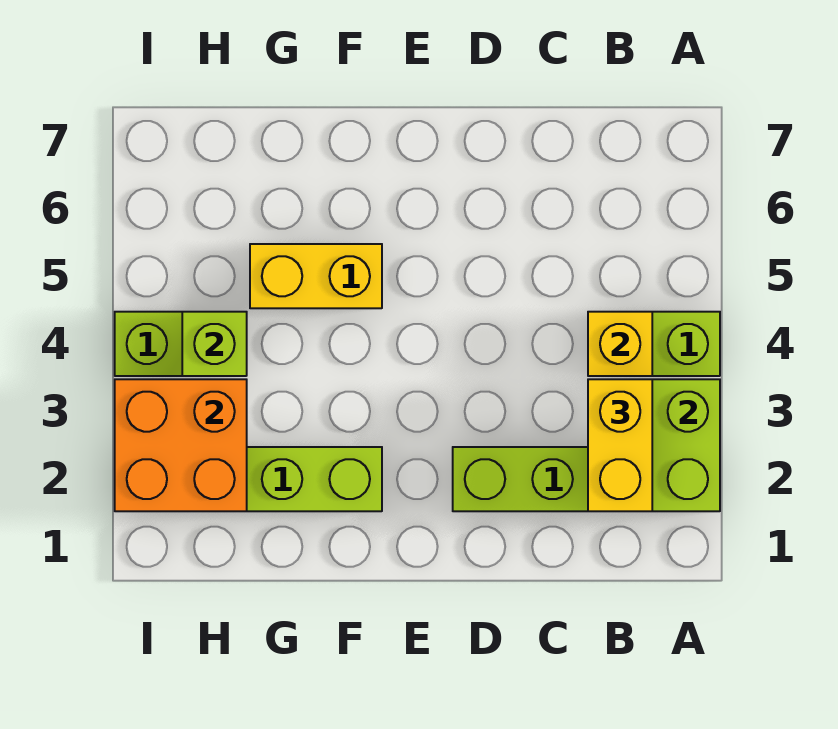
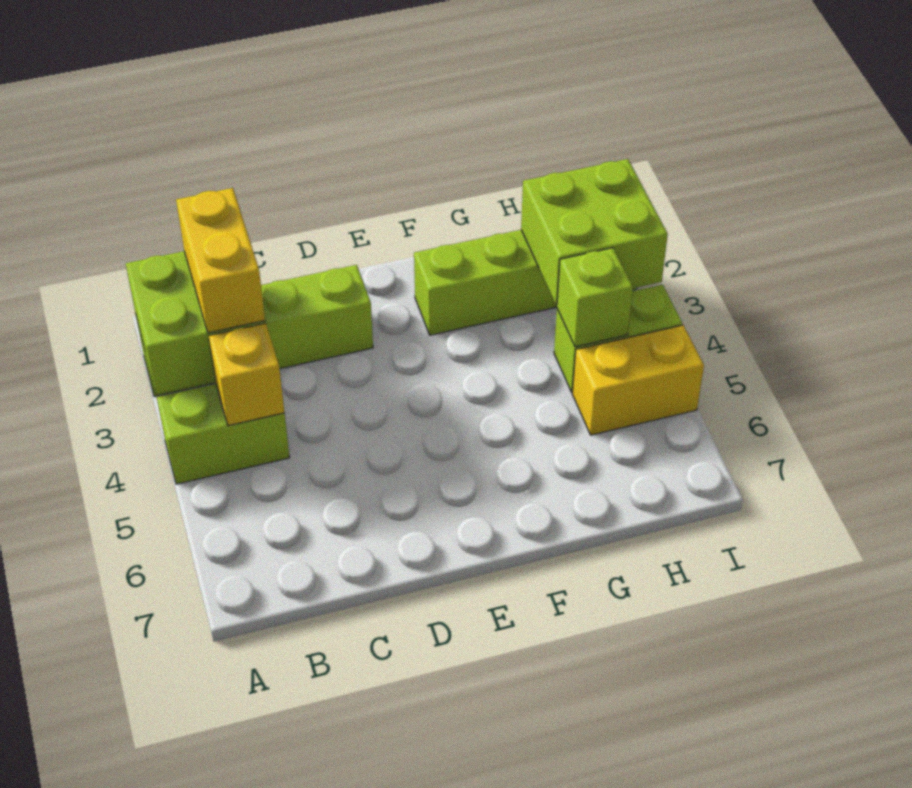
yellow 1x2 brick [250,244,382,308] -> yellow 1x2 brick moved to [572,325,704,435]
orange 2x2 brick [115,379,247,511] -> lime 2x2 brick [521,159,668,305]

